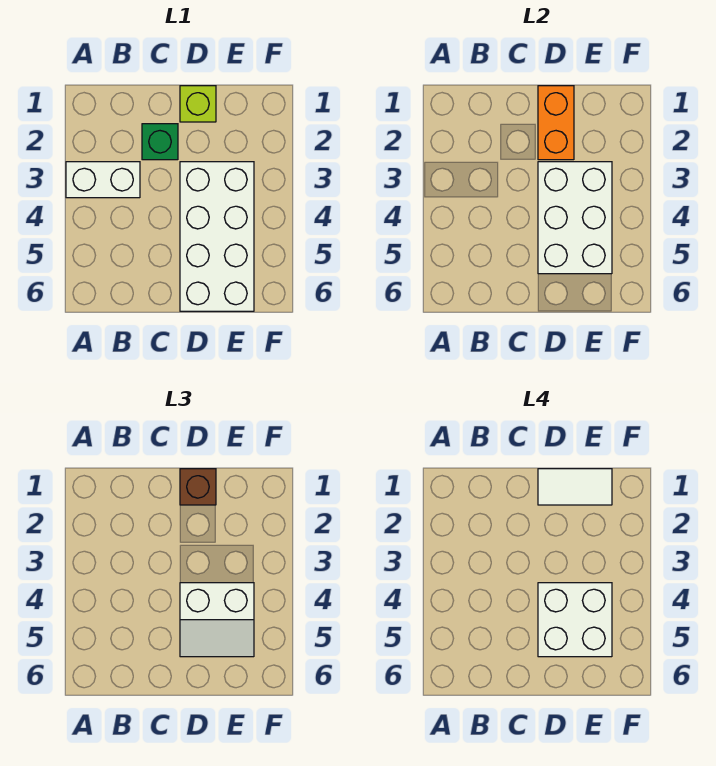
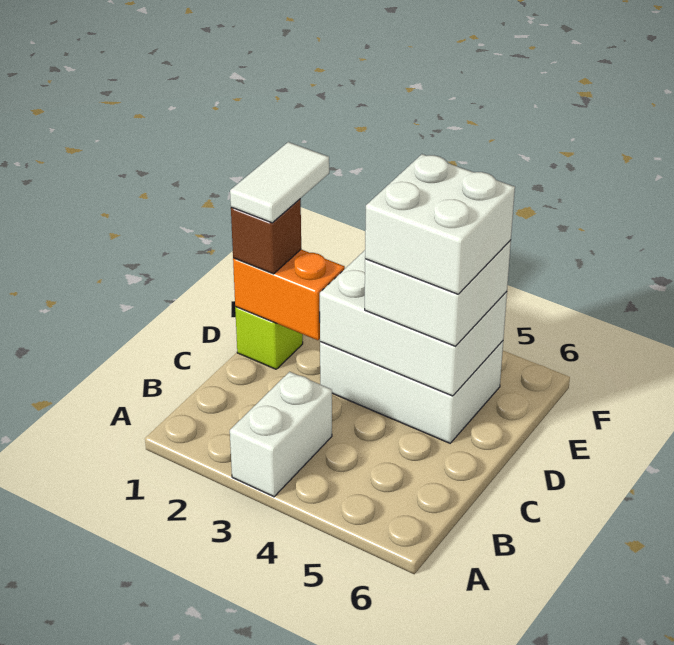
green 1x1 brick [142,124,178,160] -> none
white 2x4 brick [180,162,254,311] -> white 2x3 brick [320,341,503,443]
white 2x2 slope [180,583,254,657] -> white 2x2 brick [365,240,511,346]

